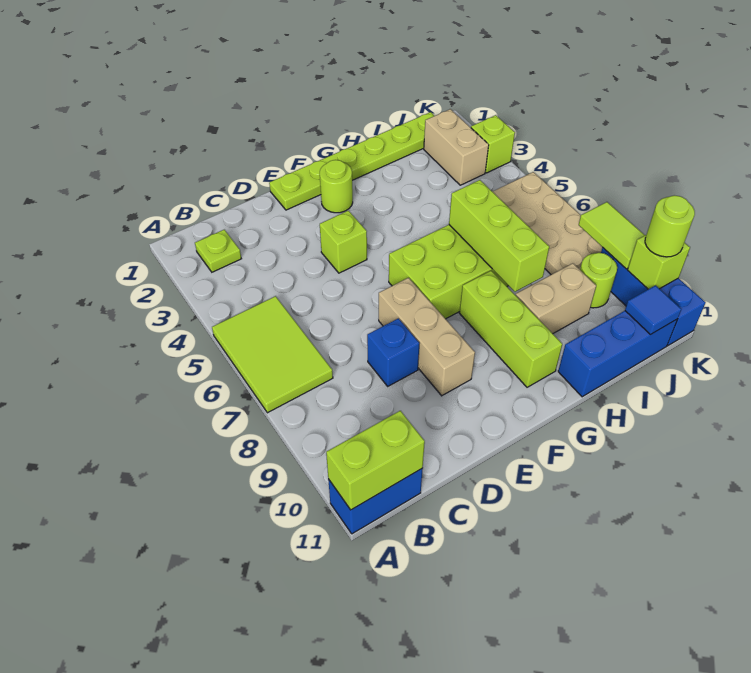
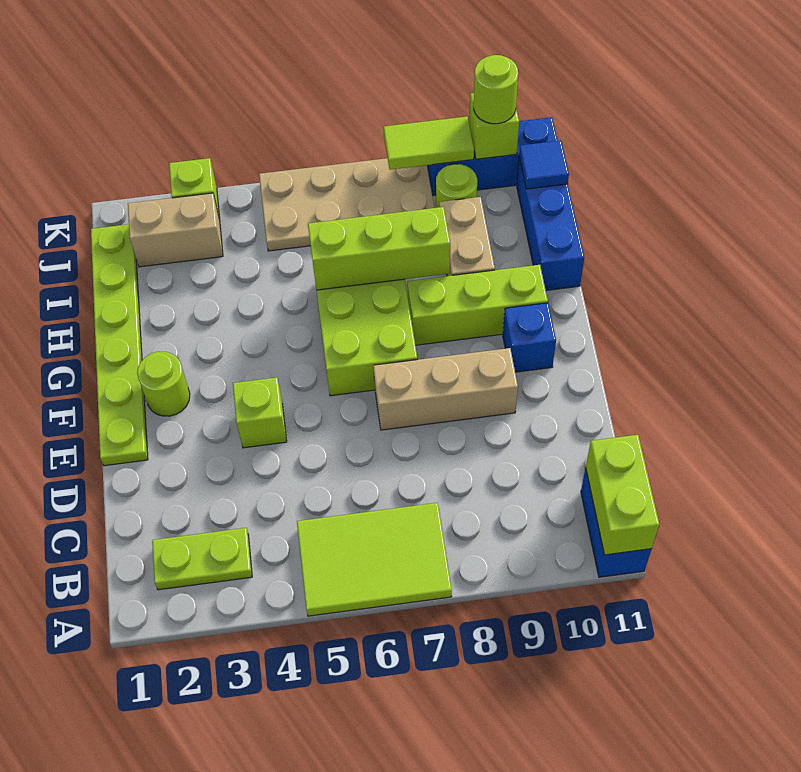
lime 1x1 plate [195,230,241,272] -> lime 1x2 plate [152,528,252,590]
blue 1x1 brick [367,318,420,386] -> blue 1x1 brick moved to [503,303,556,372]

